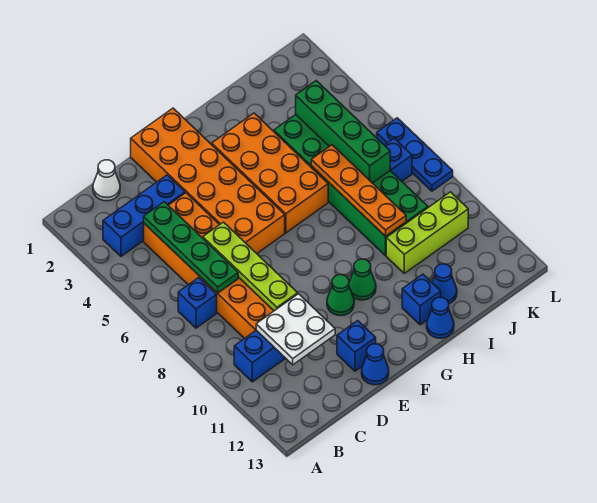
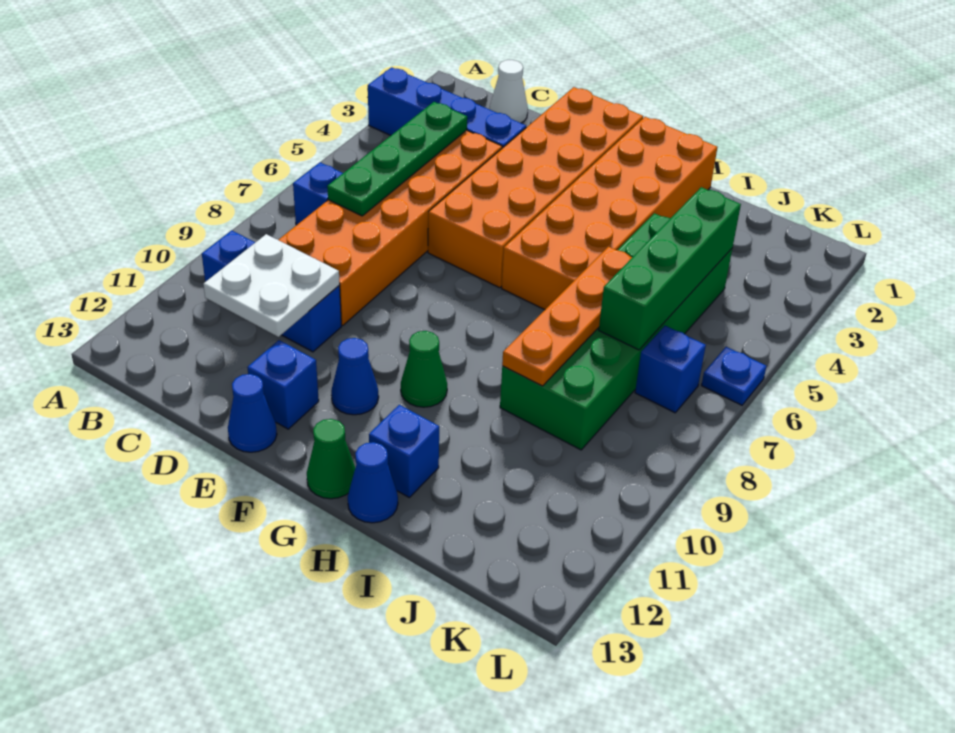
blue 1x3 brick [103,175,185,256] -> blue 1x4 brick [368,67,526,148]
lime 1x4 plate [203,222,298,311] -> none
green 1x1 cone [327,275,354,316] -> green 1x1 cone moved to [307,419,355,499]
orange 2x4 brick [212,113,328,233] -> orange 2x6 brick [502,117,717,310]
lime 1x3 brick [386,192,468,273] -> none
blue 1x1 cone [432,264,457,304] -> blue 1x1 cone moved to [331,338,379,415]
blue 1x3 plate [377,118,453,191] -> blue 1x1 plate [701,347,767,405]

